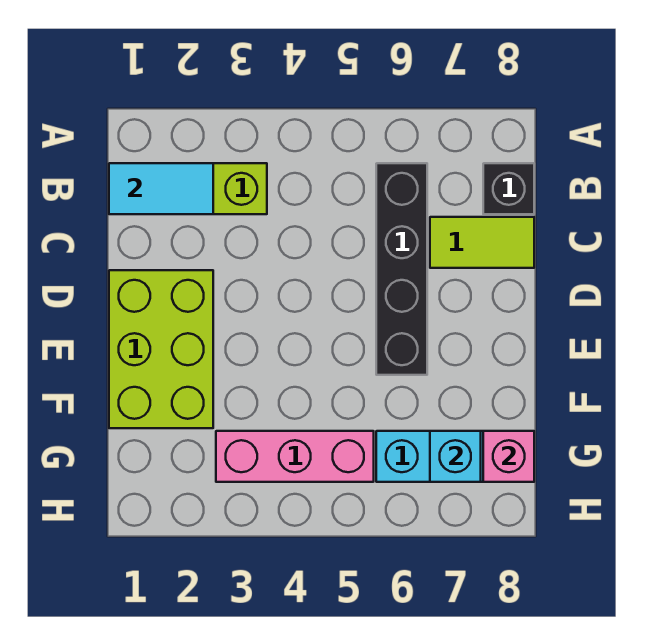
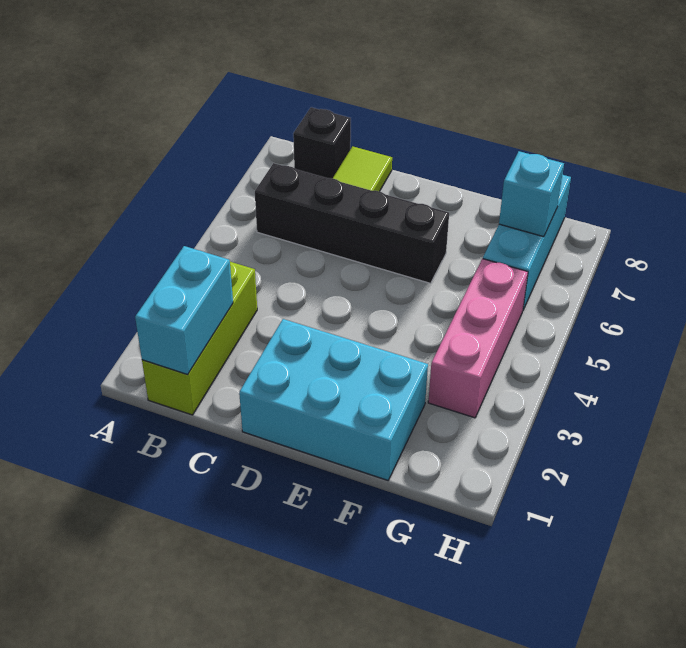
cyan 1x2 tile [109,163,213,214] -> cyan 1x2 brick [135,246,233,374]
lime 2x3 brick [109,270,213,428] -> cyan 2x3 brick [239,319,428,480]
pink 1x1 brick [483,431,534,482] -> none

